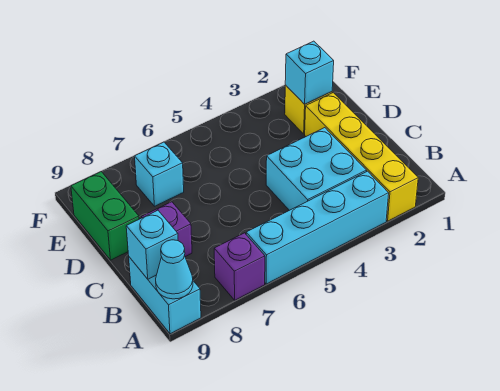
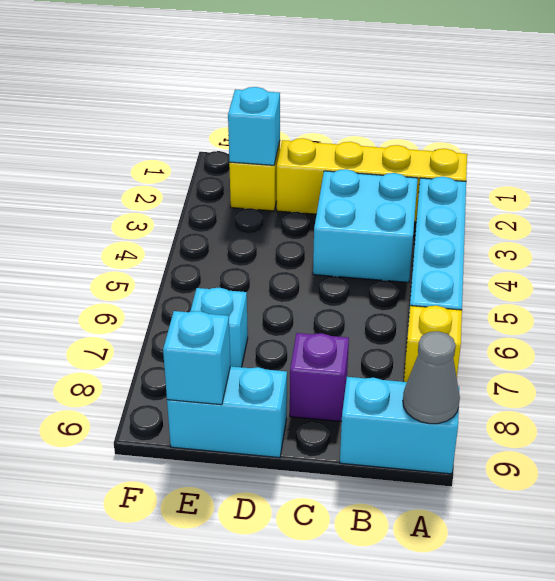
purple 1x1 brick [214,233,265,300] -> yellow 1x1 brick [404,306,462,382]
cyan 1x1 cone [156,240,193,299] -> grey 1x1 cone [403,331,460,424]
cyan 1x1 brick [126,210,178,279] -> cyan 1x1 brick moved to [163,311,230,405]
green 1x2 brick [71,172,139,260] -> cyan 1x2 brick [167,366,287,458]

